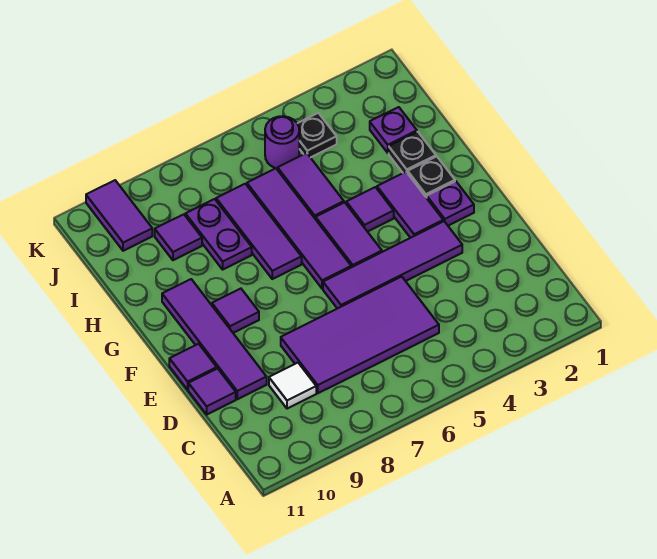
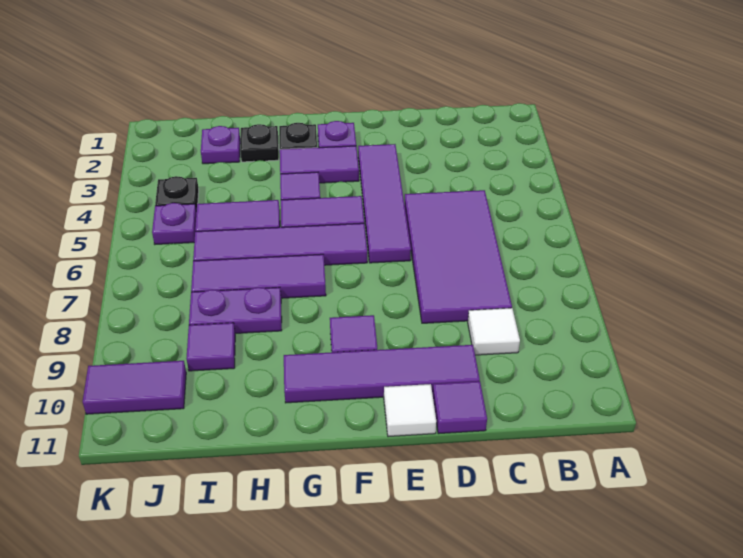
purple 1x1 tile [169,344,217,390] -> white 1x1 tile [384,384,436,437]
purple 1x1 round brick [265,116,299,169] -> purple 1x1 plate [152,203,196,244]

